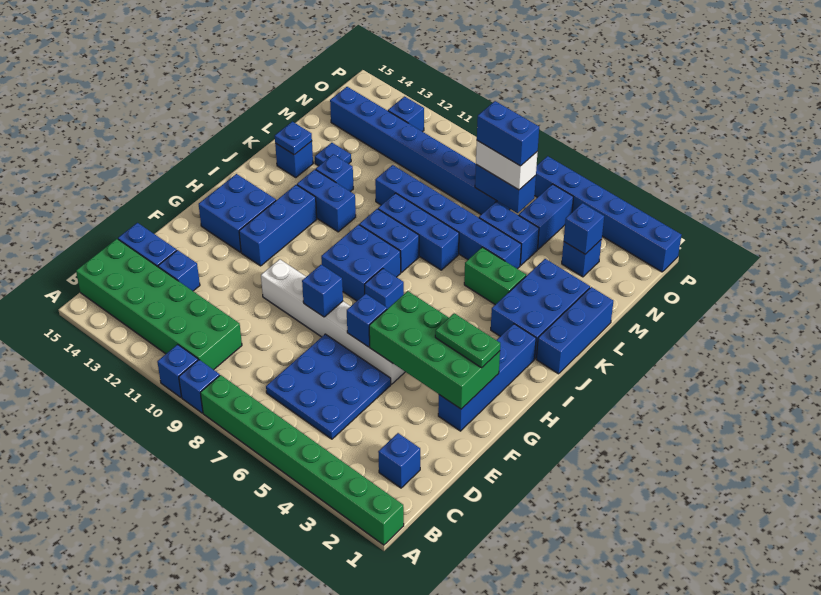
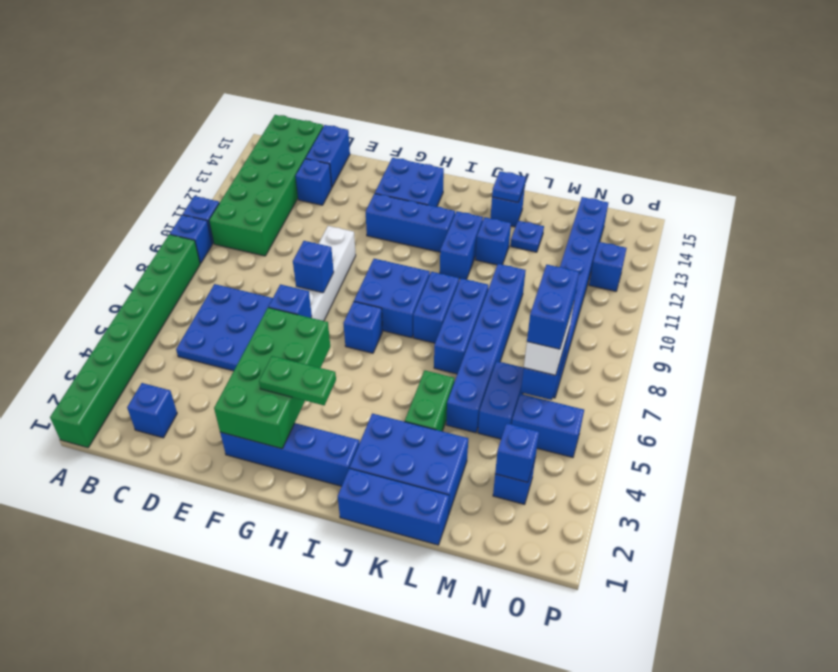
green 1x2 plate [435,313,500,368] -> green 1x2 plate turned to [259,356,336,405]
blue 1x6 brick [534,156,681,272] -> none

